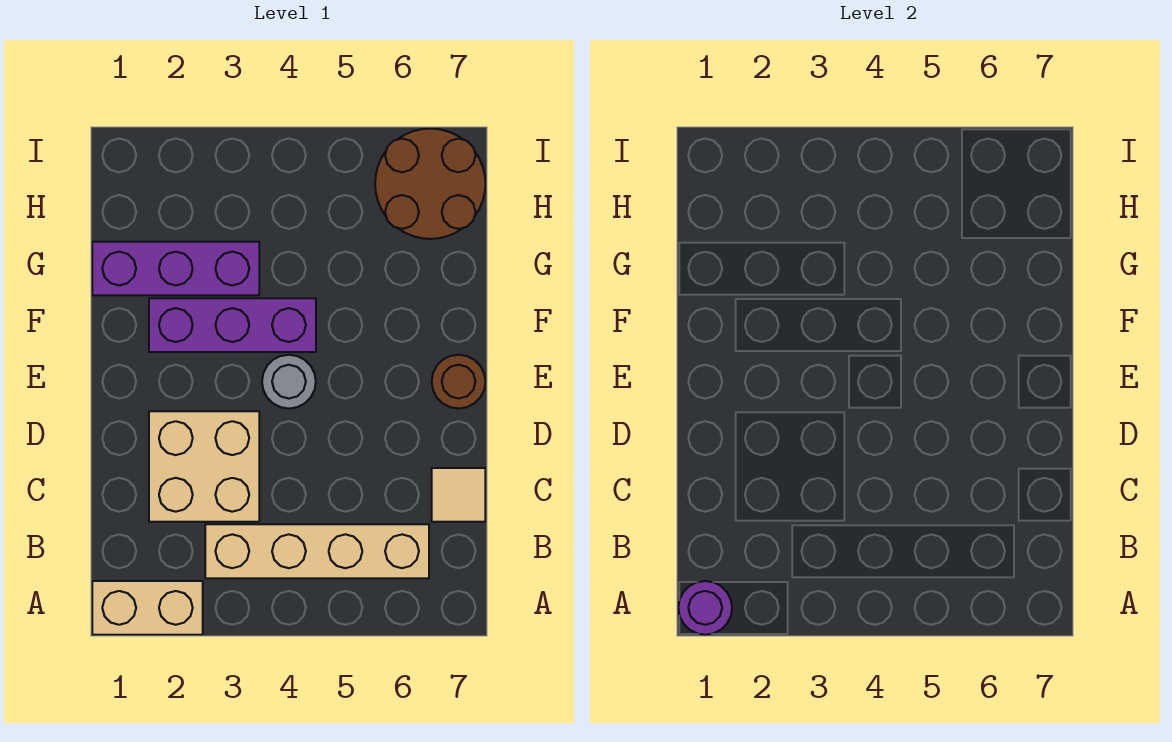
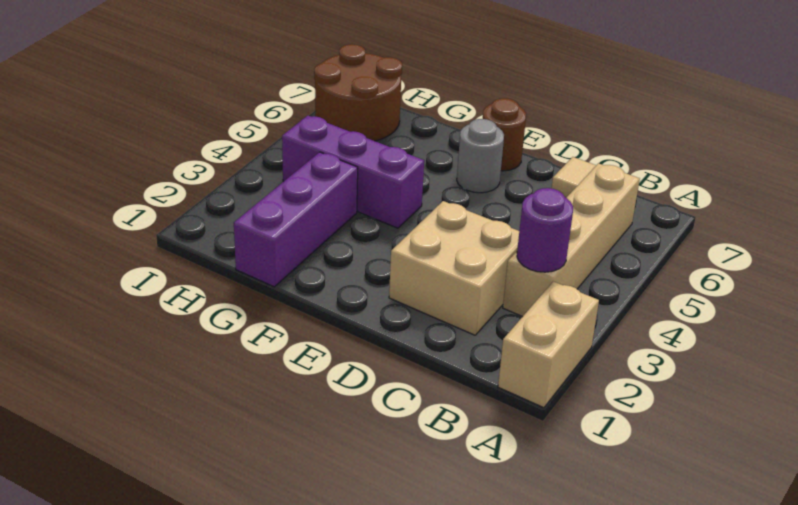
purple 1x1 round brick [678,581,732,635] -> purple 1x1 round brick moved to [517,188,573,272]
grey 1x1 round brick [262,355,316,409] -> grey 1x1 round brick moved to [457,119,504,193]
purple 1x3 brick [149,298,316,352] -> purple 1x3 brick turned to [282,116,424,228]

